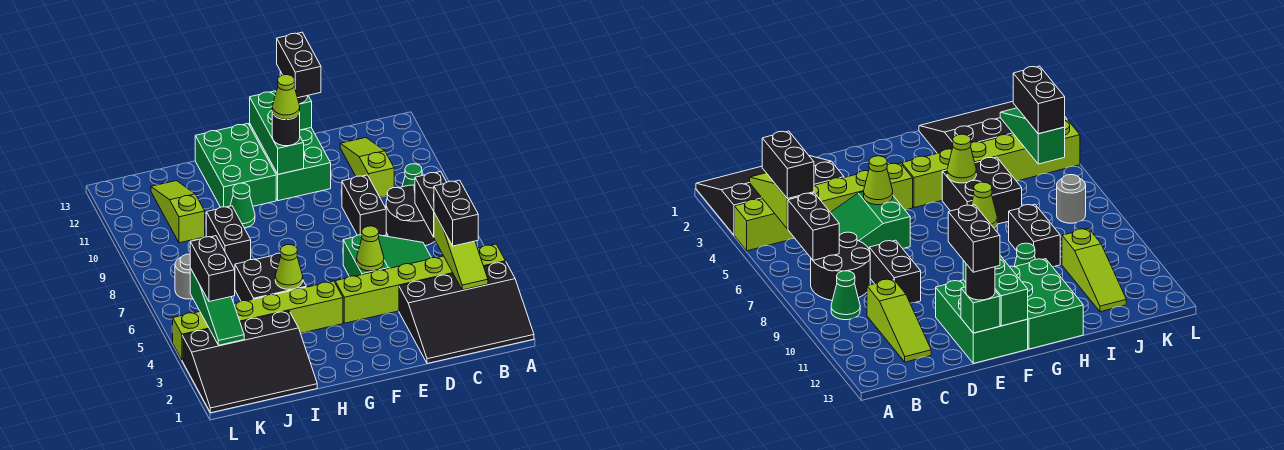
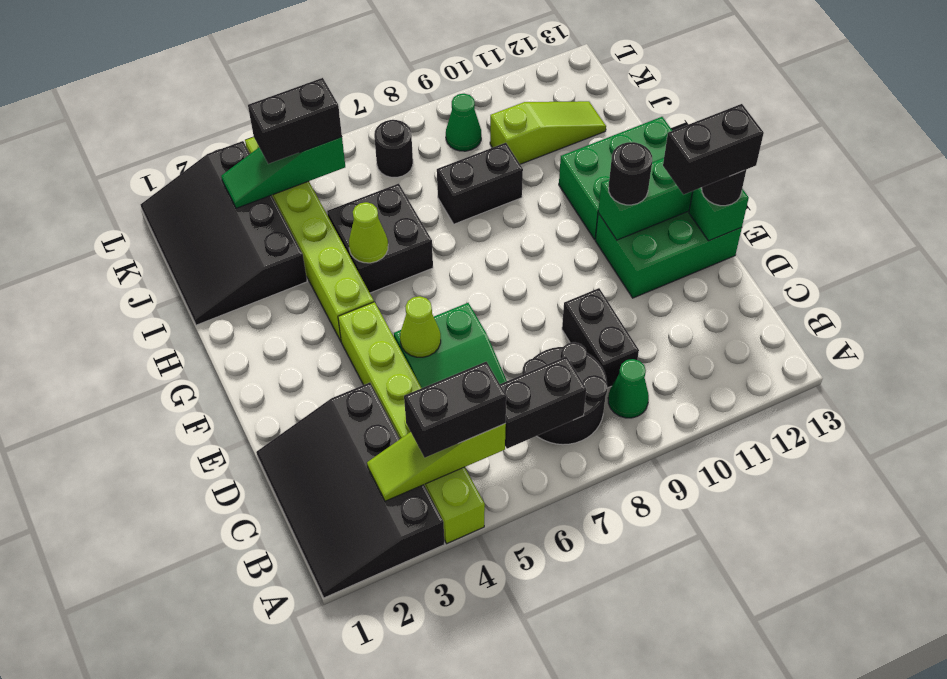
lime 1x3 slope [340,138,394,197] -> none
black 1x2 brick [342,175,386,236] -> black 1x2 brick turned to [562,288,639,388]
lime 1x1 cone [272,75,300,120] -> none
green 1x1 cone [230,183,255,228] -> green 1x1 cone moved to [446,94,481,151]
grey 1x1 round brick [175,254,193,299] -> black 1x1 round brick [374,120,413,177]

